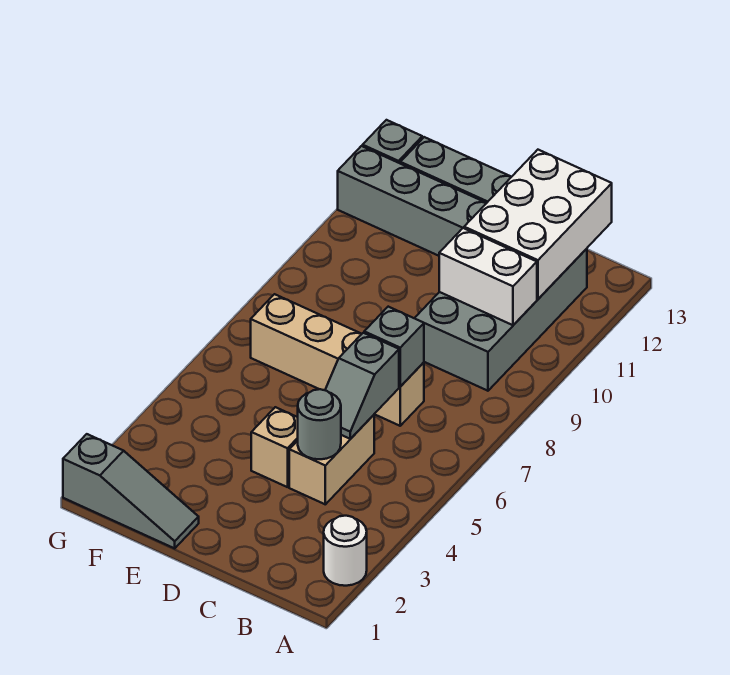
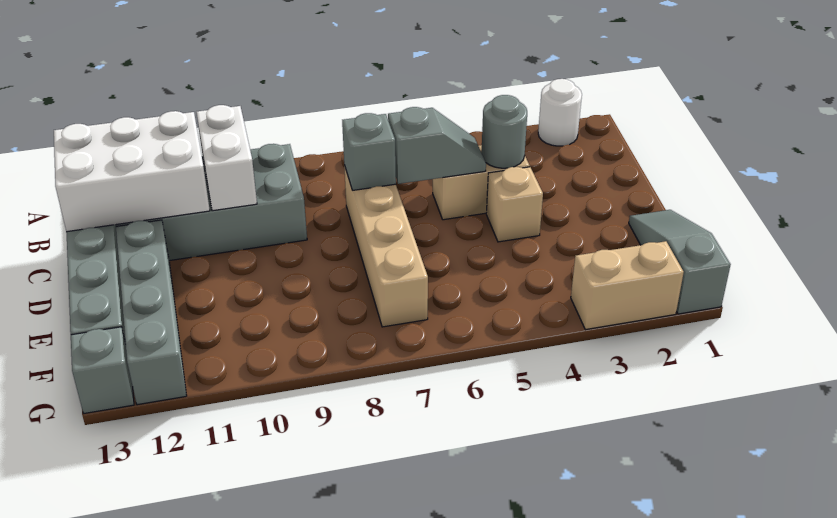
none -> tan 1x2 brick [571,241,684,330]

